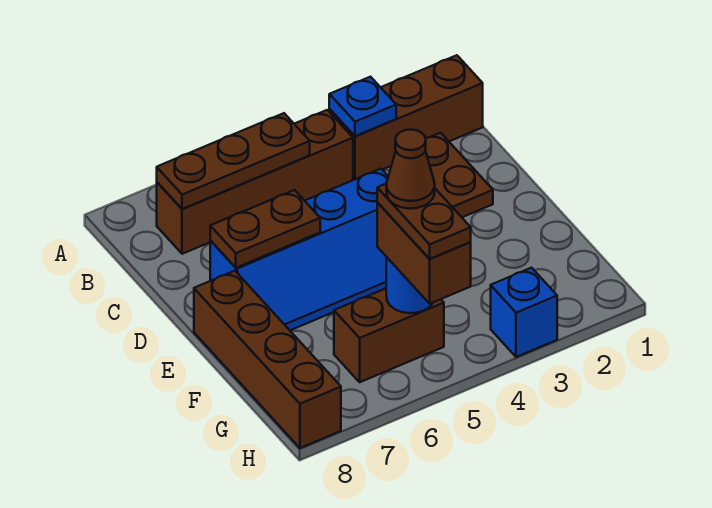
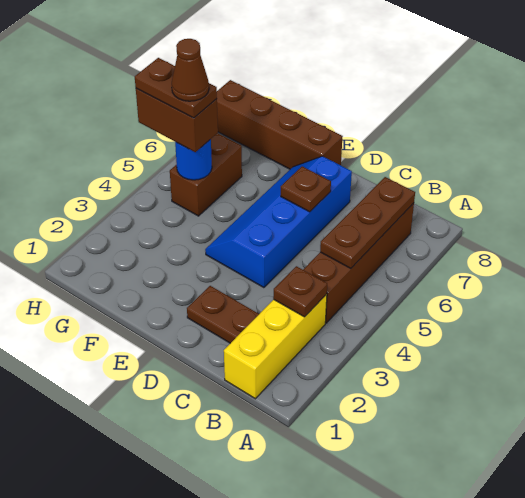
brown 1x3 brick [329,55,483,180] -> yellow 1x3 brick [224,294,327,399]
blue 1x1 plate [329,77,396,136] -> brown 1x1 plate [273,266,327,317]
brown 1x2 plate [210,190,320,268] -> brown 1x1 plate [281,166,331,212]
blue 1x1 brick [491,268,557,357] -> none

